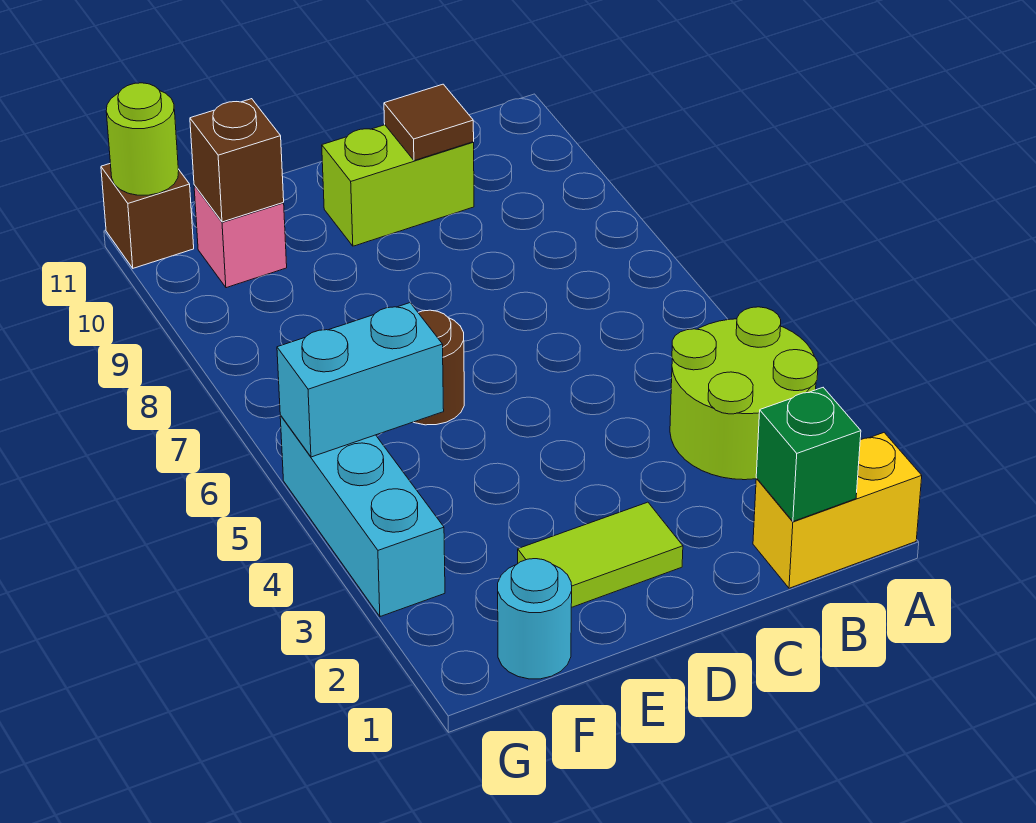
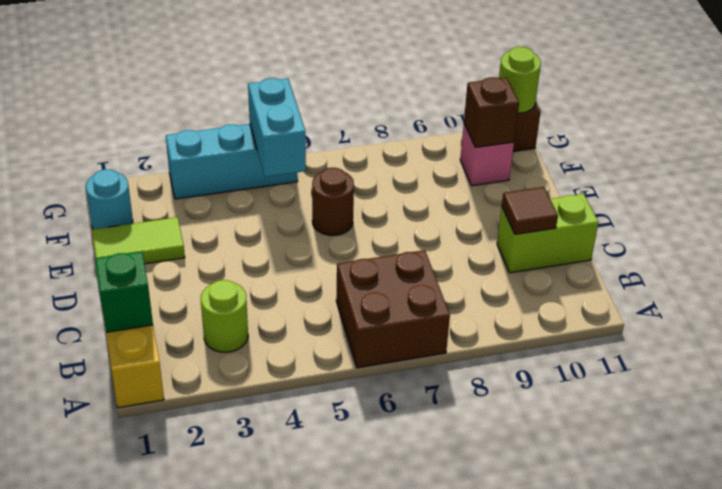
lime 2x2 round brick [670,307,818,480] -> lime 1x1 round brick [201,280,248,352]
none -> brown 2x2 brick [336,250,450,368]
lime 1x2 brick [322,125,474,246] -> lime 1x2 brick turned to [497,194,599,273]
lime 1x2 tile [518,502,683,608] -> lime 1x2 tile turned to [92,217,185,264]

